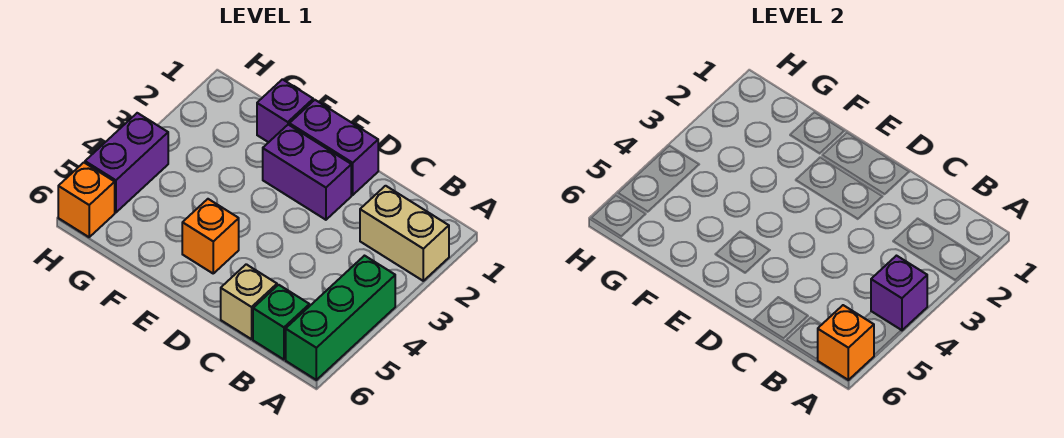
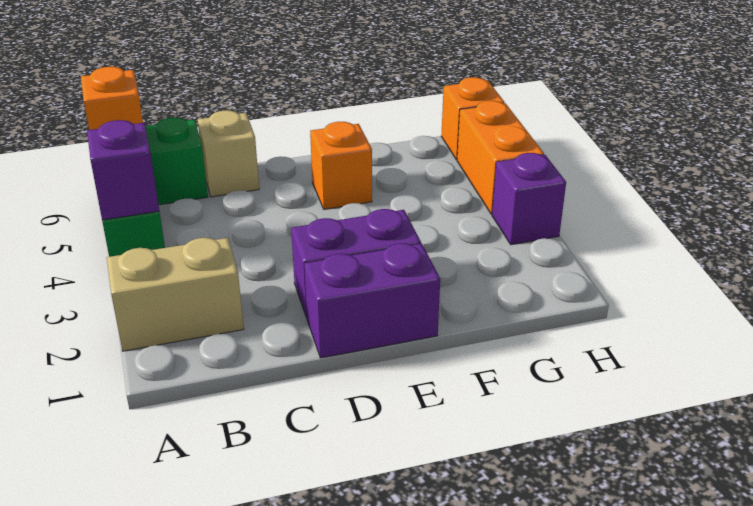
purple 1x1 brick [257,79,313,142] -> purple 1x1 brick moved to [492,153,566,245]
purple 1x2 brick [85,113,168,212] -> orange 1x2 brick [457,101,544,214]

